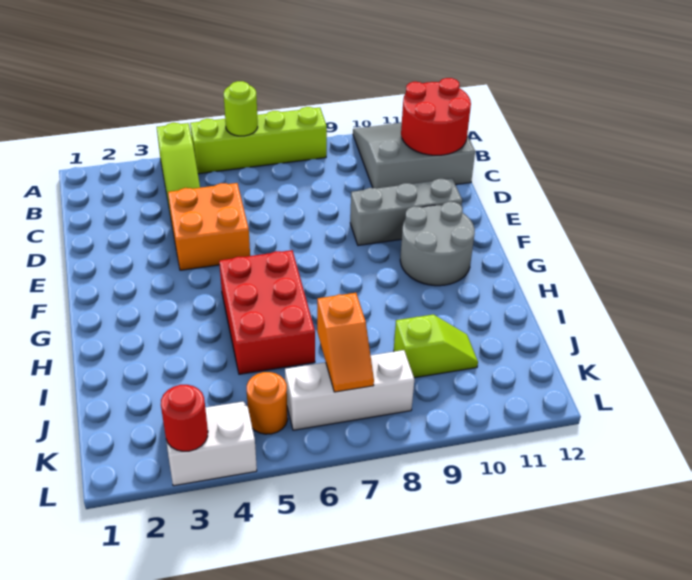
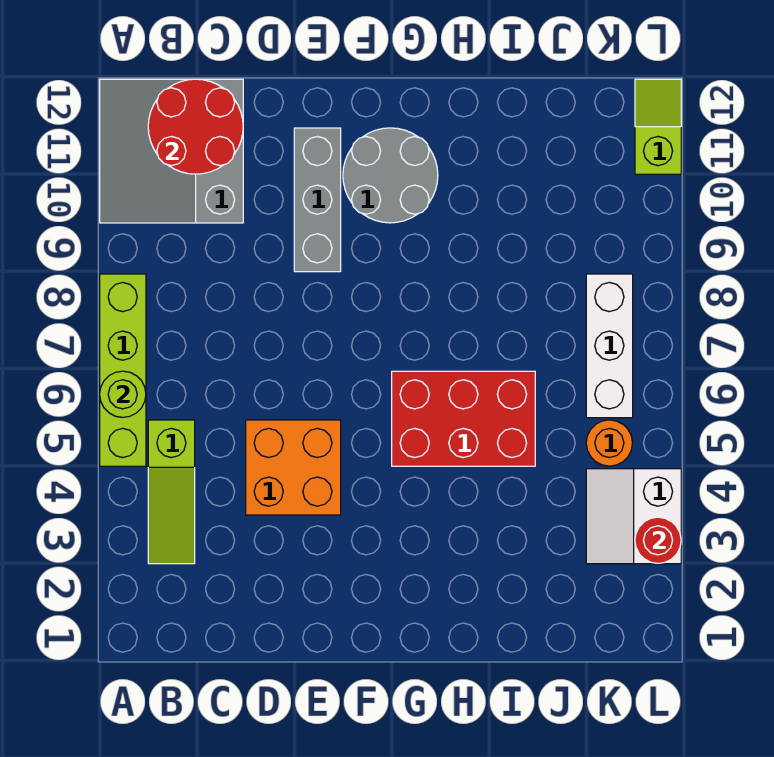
lime 1x3 slope [157,123,200,216] -> lime 1x3 slope turned to [148,420,195,564]
orange 1x2 slope [317,293,374,392] -> none
lime 1x2 slope [394,314,478,378] -> lime 1x2 slope moved to [635,79,681,174]

